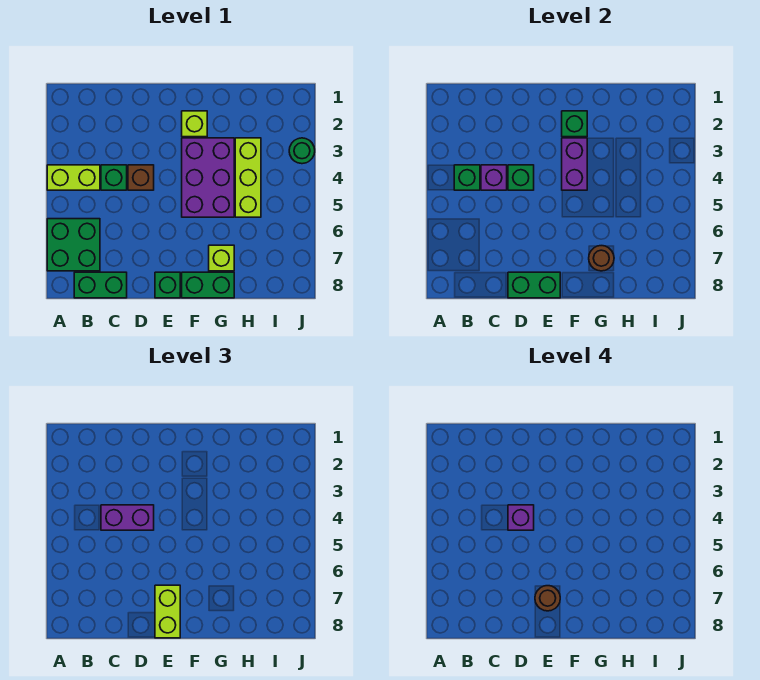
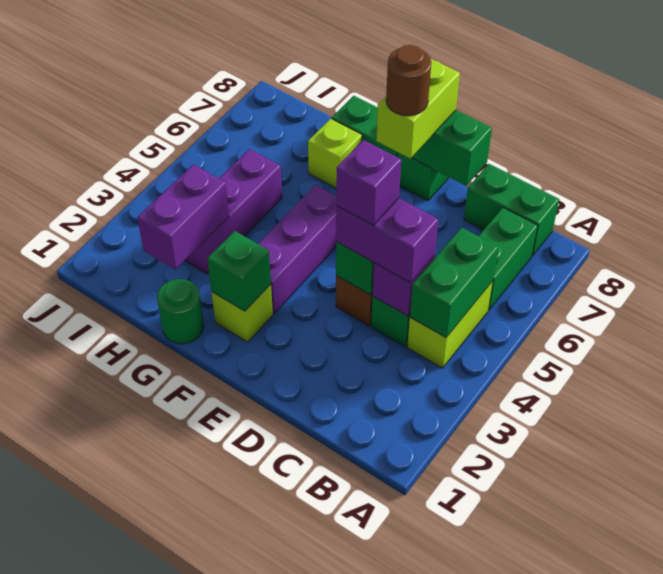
lime 1x2 brick [47,165,100,190] -> lime 1x2 brick turned to [407,281,493,368]
green 2x2 brick [47,219,100,271] -> green 1x2 brick [479,208,538,310]
green 1x1 brick [454,165,480,190] -> green 1x2 brick [410,227,498,337]
purple 2x3 brick [182,138,234,217] -> purple 1x3 brick [258,185,336,313]
purple 1x2 brick [562,138,587,190] -> purple 1x2 brick moved to [137,165,229,269]
brown 1x1 round brick [589,246,614,271] -> none
lime 1x3 brick [235,138,261,217] -> purple 1x3 brick [185,149,282,274]
green 1x1 round brick [289,138,315,164] -> green 1x1 round brick moved to [157,279,204,344]

